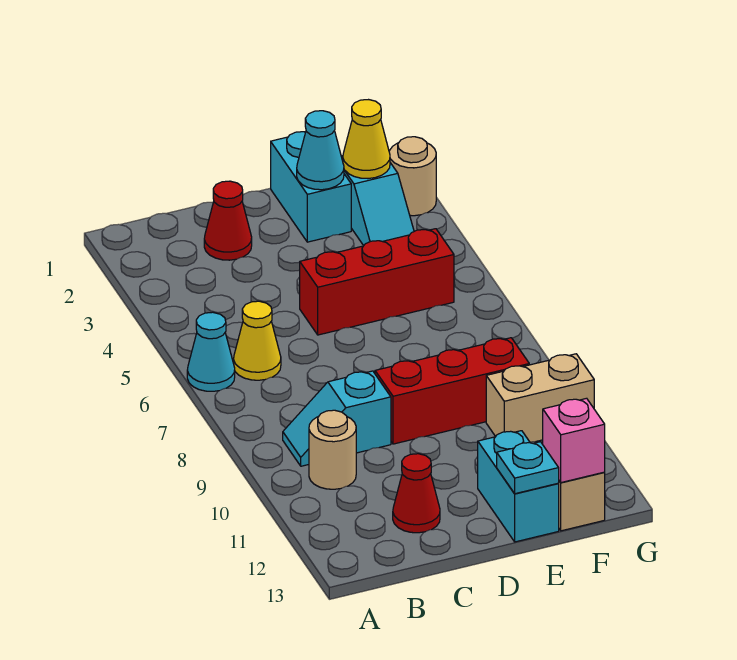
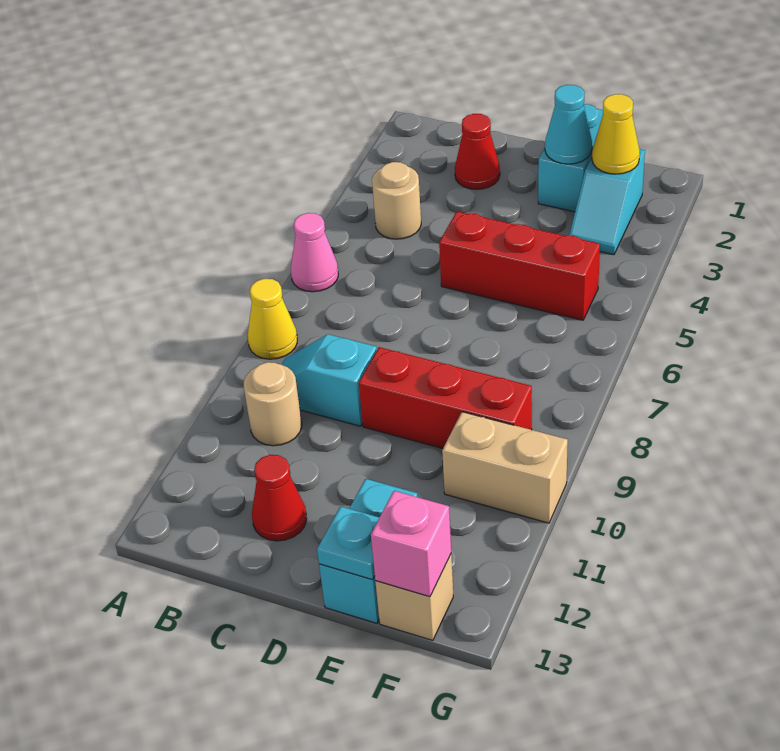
cyan 1x1 cone [187,312,235,391] -> pink 1x1 cone [291,213,338,292]
yellow 1x1 cone [234,301,281,380] -> yellow 1x1 cone moved to [248,279,297,359]
tan 1x1 round brick [389,137,436,216] -> tan 1x1 round brick moved to [372,162,421,239]

